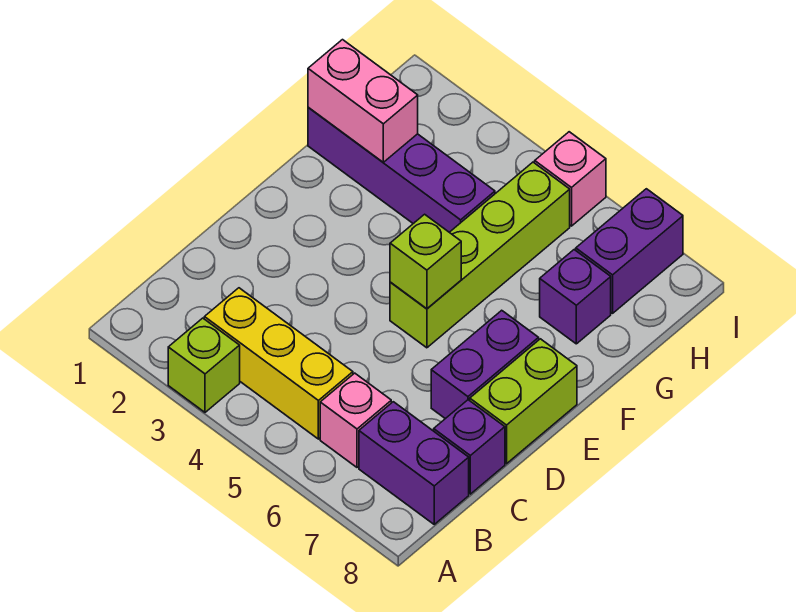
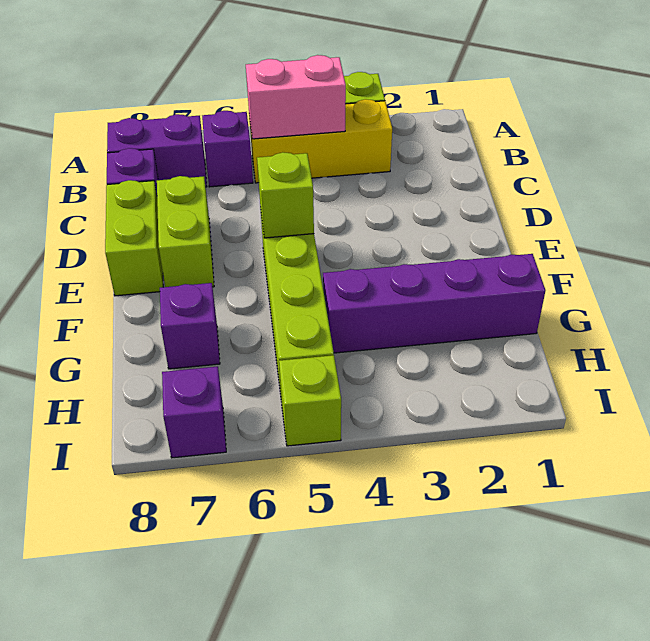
pink 1x1 brick [320,373,391,467] -> purple 1x1 brick [202,111,253,187]
purple 1x2 brick [431,310,539,419] -> lime 1x2 brick [157,176,214,287]
pink 1x2 brick [308,40,418,162] -> pink 1x2 brick moved to [246,55,346,139]
purple 1x2 brick [576,189,683,313] -> purple 1x1 brick [162,366,226,458]
pink 1x1 brick [535,132,606,226] -> lime 1x1 brick [279,355,341,446]

